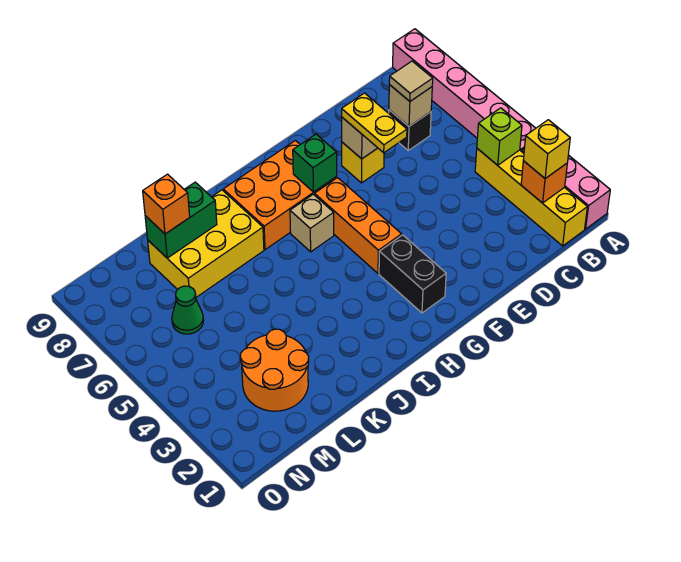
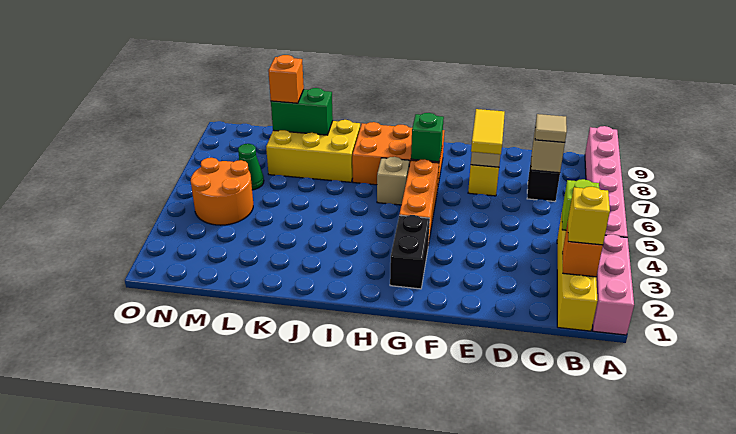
yellow 1x2 plate [342,93,407,153] -> yellow 1x2 tile [471,109,505,154]
orange 2x2 round brick [240,329,309,411] -> orange 2x2 round brick moved to [191,158,253,225]

